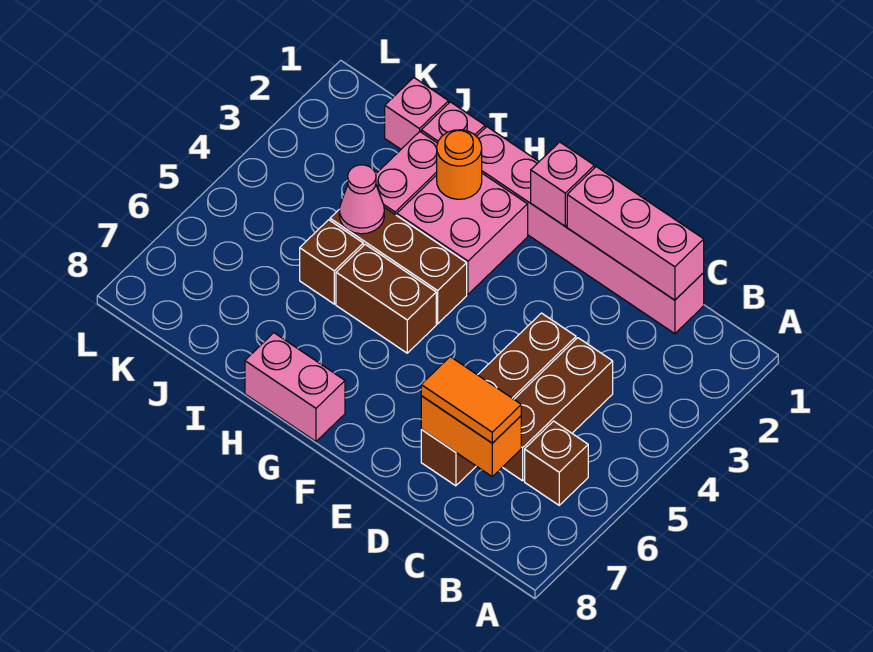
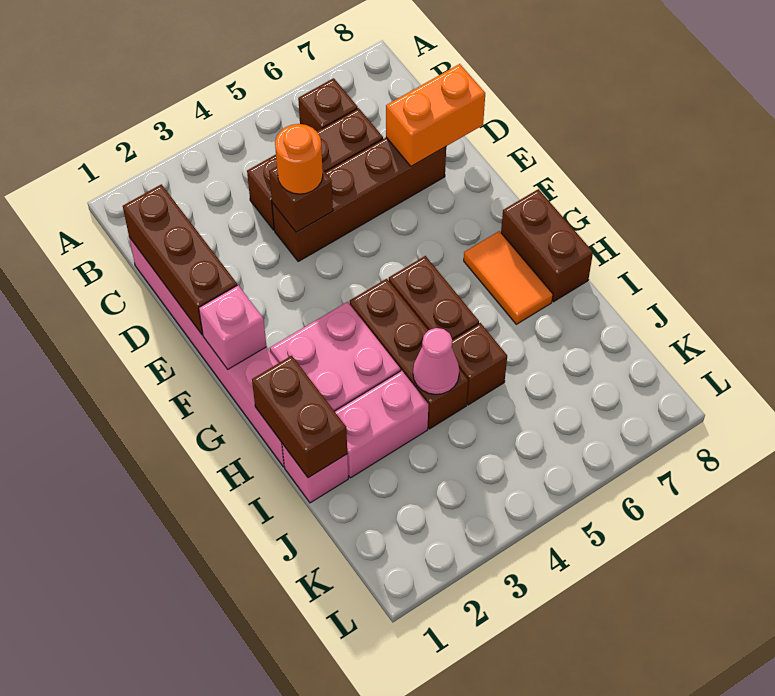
pink 1x3 brick [567,167,704,300] -> brown 1x3 brick [123,184,237,335]
orange 1x2 brick [421,396,521,477] -> orange 1x2 brick turned to [386,64,485,166]
orange 1x2 tile [421,357,521,443] -> orange 1x2 tile moved to [464,231,553,324]
none -> brown 1x1 brick [269,167,333,232]
pink 1x2 brick [245,333,345,441] -> brown 1x2 brick [501,189,593,302]
none -> brown 1x2 brick [252,356,347,478]
orange 1x1 round brick [437,130,482,199] -> orange 1x1 round brick moved to [275,124,323,194]
pink 1x1 brick [385,78,449,149] -> none

